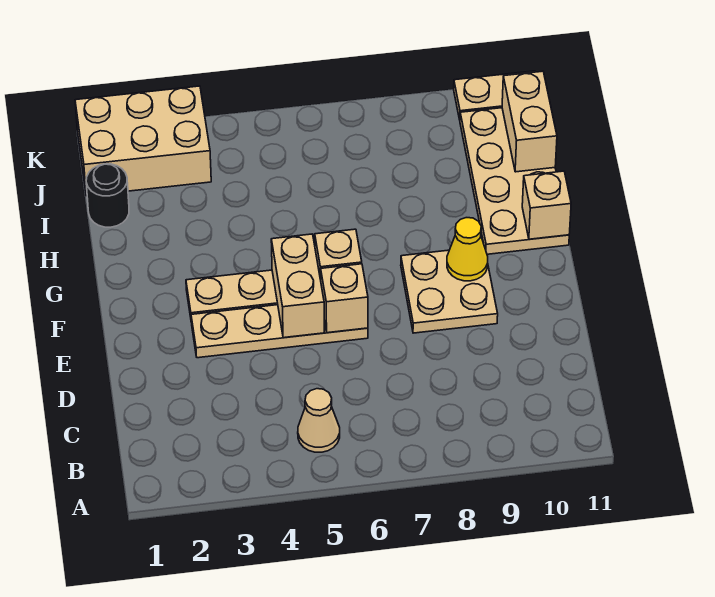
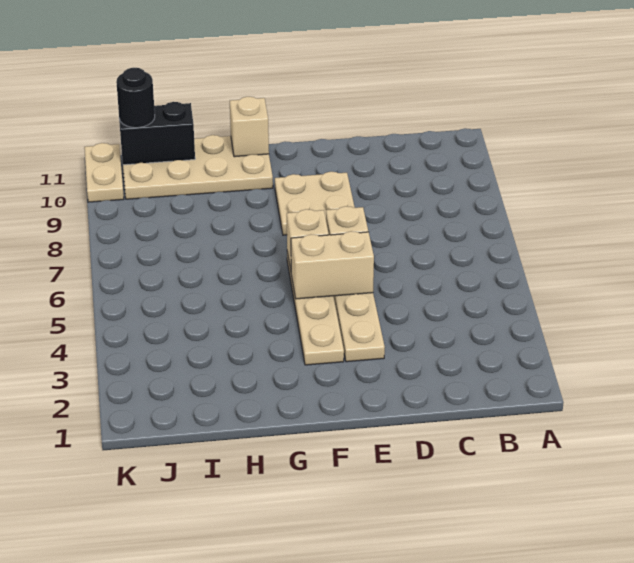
tan 1x1 cone [298,389,340,452] -> none
yellow 1x1 cone [447,218,488,281] -> none
black 1x1 round brick [86,164,129,227] -> black 1x1 round brick moved to [116,68,155,128]
tan 1x2 brick [502,71,557,172] -> black 1x2 brick [119,102,195,165]
tan 2x3 brick [75,86,211,196] -> none

